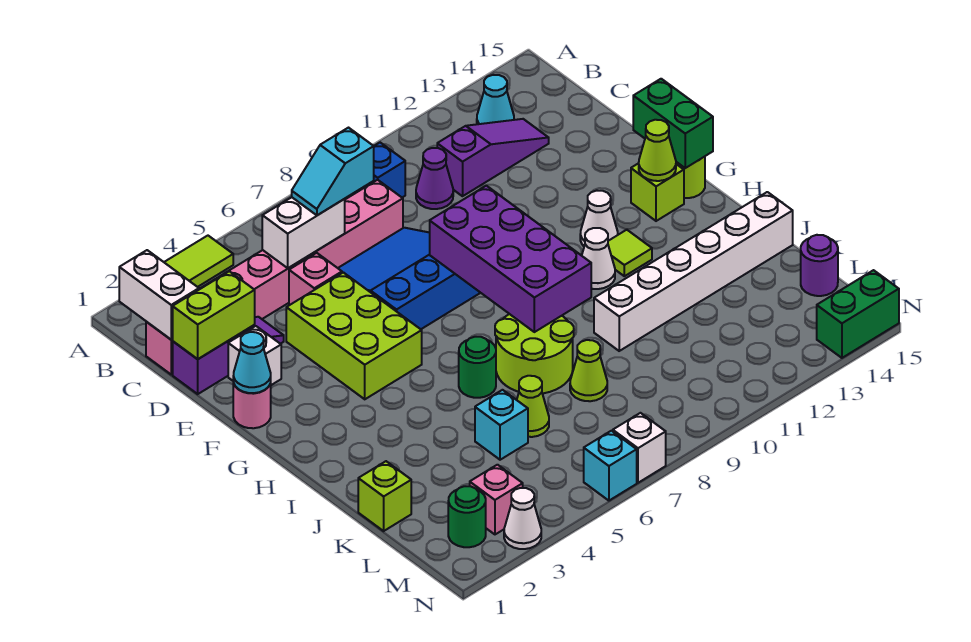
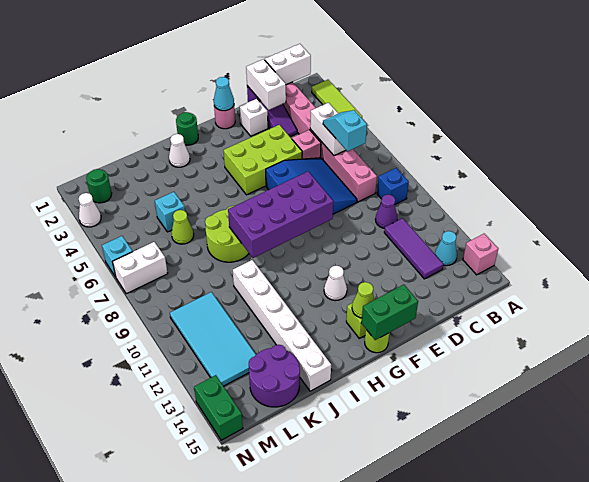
purple 1x3 slope [437,119,549,196] -> purple 1x3 tile [384,218,443,279]
lime 1x2 brick [173,271,255,359] -> white 1x2 brick [246,59,286,110]
white 1x1 cone [582,228,615,289] -> white 1x1 cone moved to [169,134,190,167]
lime 1x1 tile [608,230,652,276] -> none
green 1x1 round brick [459,337,496,398] -> green 1x1 round brick moved to [176,112,198,145]
lime 1x1 brick [358,461,411,531] -> none
lime 1x1 cone [570,340,607,401] -> none
none -> cyan 2x4 tile [170,292,256,386]
purple 1x1 round brick [801,235,838,296] -> purple 2x2 round brick [249,345,300,407]
pink 1x1 brick [470,465,523,534] -> pink 1x1 brick moved to [463,234,498,275]
white 1x1 brick [613,413,666,483] -> white 1x2 brick [112,242,168,294]

